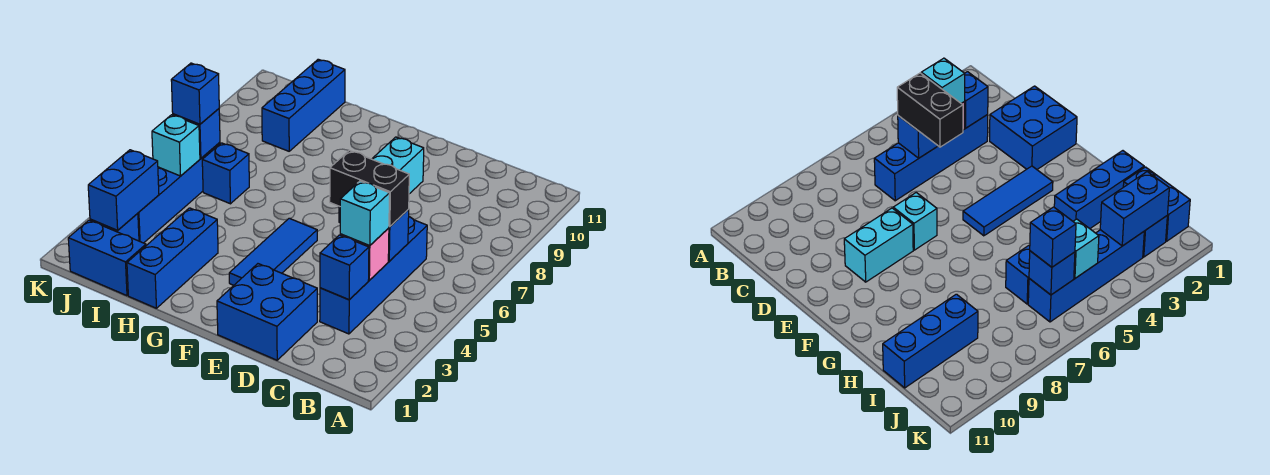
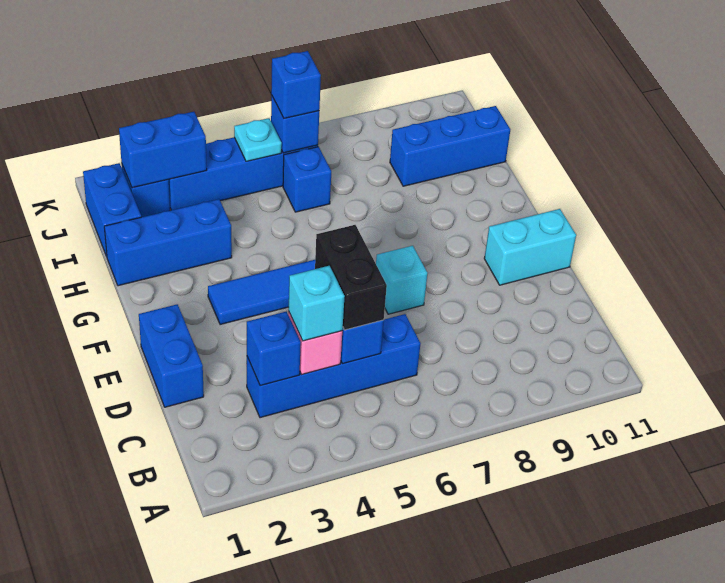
blue 2x2 brick [217,264,317,360] -> blue 1x2 brick [139,304,204,407]
cyan 1x2 brick [372,137,424,194] -> cyan 1x2 brick moved to [484,209,576,285]
cyan 1x1 brick [152,115,200,176] -> cyan 1x1 plate [234,118,282,161]

